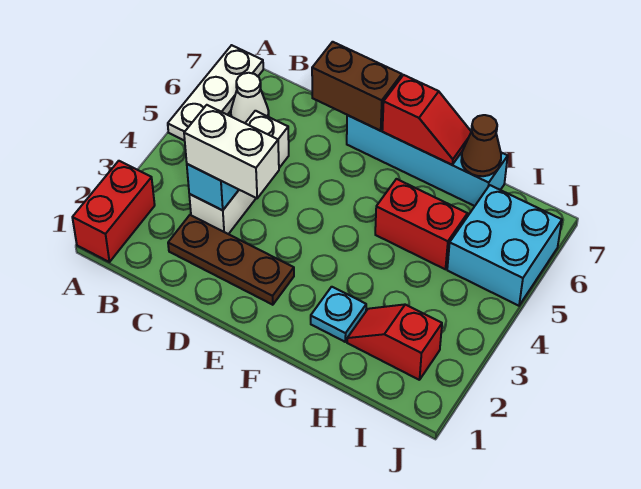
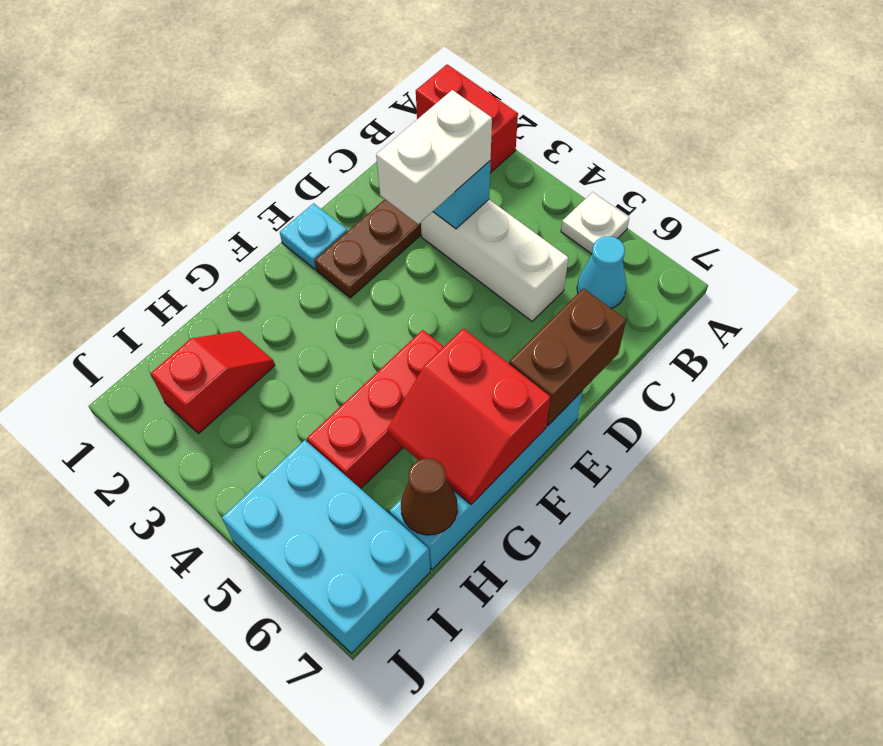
white 1x3 plate [168,45,263,141] -> white 1x1 plate [561,192,629,254]
white 1x1 cone [231,73,269,123] -> cyan 1x1 cone [577,236,627,308]
red 1x2 slope [382,75,471,165] -> red 2x2 slope [387,328,551,504]
cyan 1x1 plate [311,287,366,342] -> cyan 1x1 plate moved to [280,203,347,269]
red 1x2 brick [375,179,467,269] -> red 1x3 brick [307,330,444,489]
cyan 2x2 brick [447,185,562,306] -> cyan 2x3 brick [222,440,430,653]

